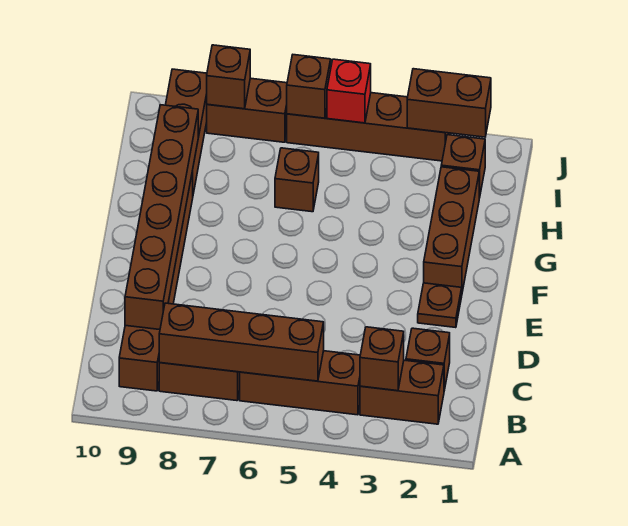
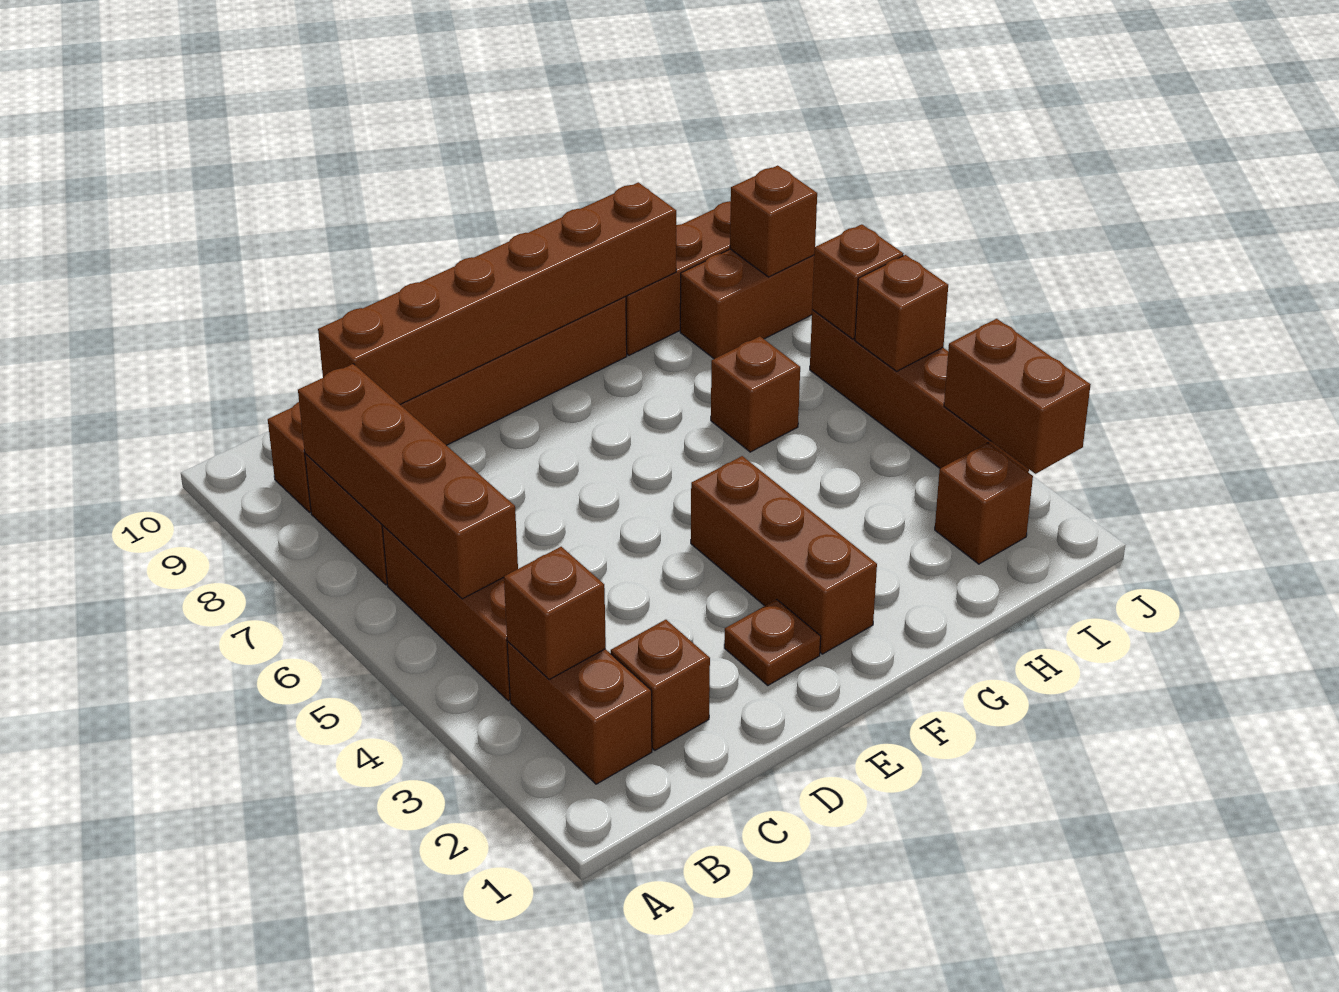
brown 1x3 brick [424,167,479,292] -> brown 1x3 brick turned to [691,456,877,654]
red 1x1 brick [327,59,371,123] -> brown 1x1 brick [855,255,948,371]
brown 1x2 brick [207,78,287,142] -> brown 1x2 brick turned to [680,249,814,359]

